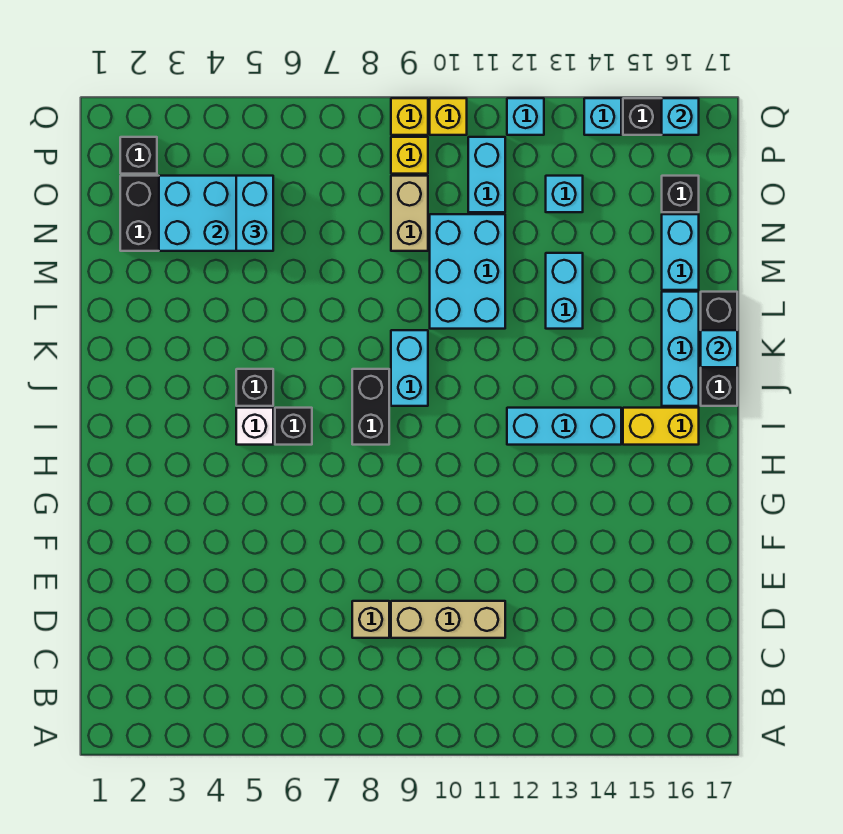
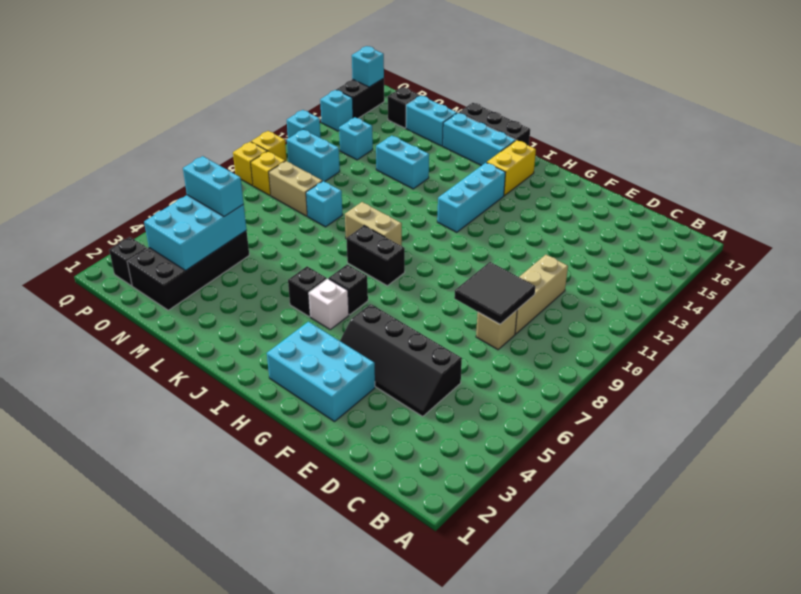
none -> black 2x4 slope [340,304,462,416]
none -> black 2x2 tile [454,262,535,324]
cyan 1x2 brick [391,330,428,406] -> tan 1x2 brick [345,202,402,246]
cyan 1x1 brick [701,330,737,367] -> cyan 1x1 brick moved to [306,181,343,227]
cyan 2x3 brick [430,214,505,329] -> cyan 2x3 brick moved to [267,322,375,422]

